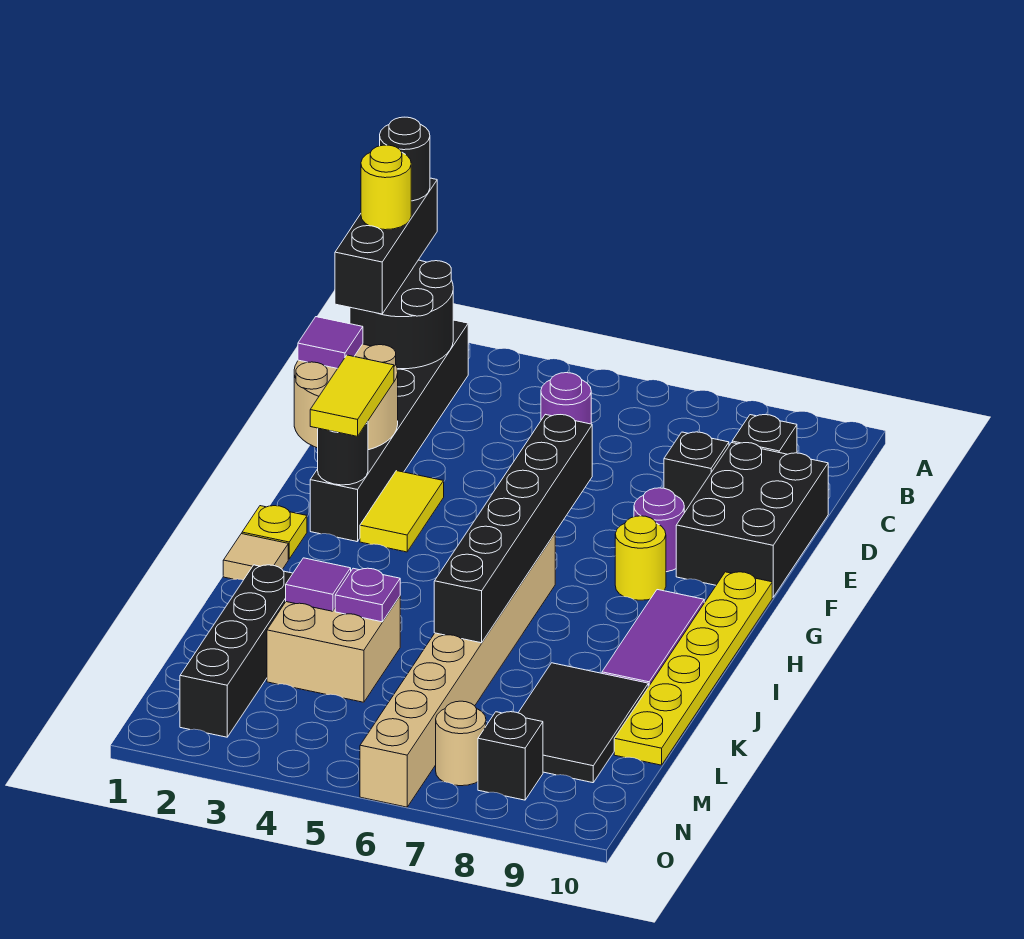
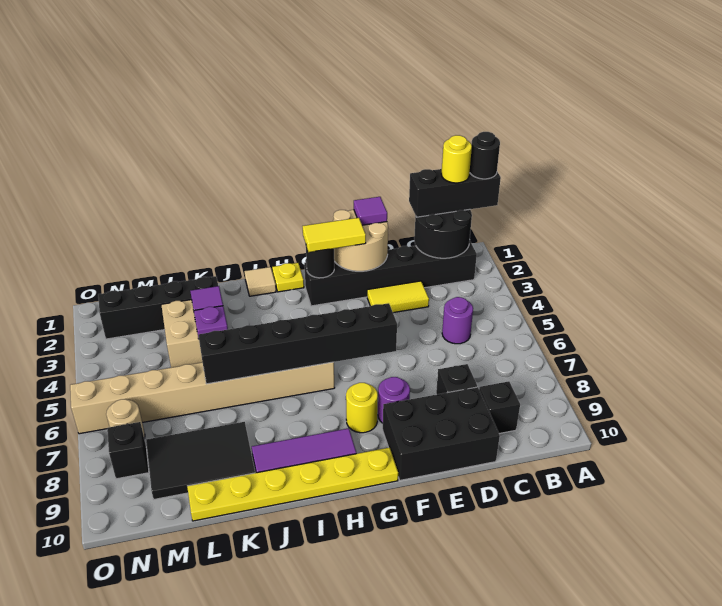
yellow 1x2 tile [360,471,444,552] -> yellow 1x2 tile moved to [367,281,429,313]

